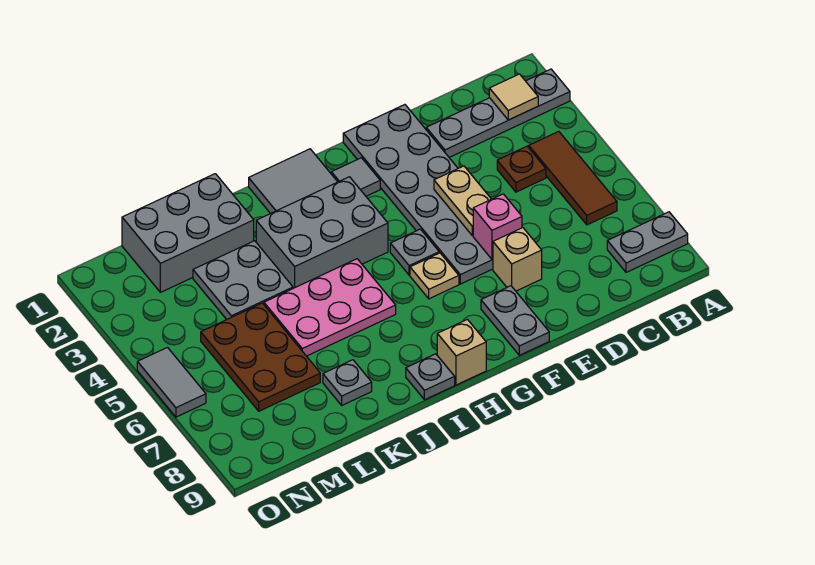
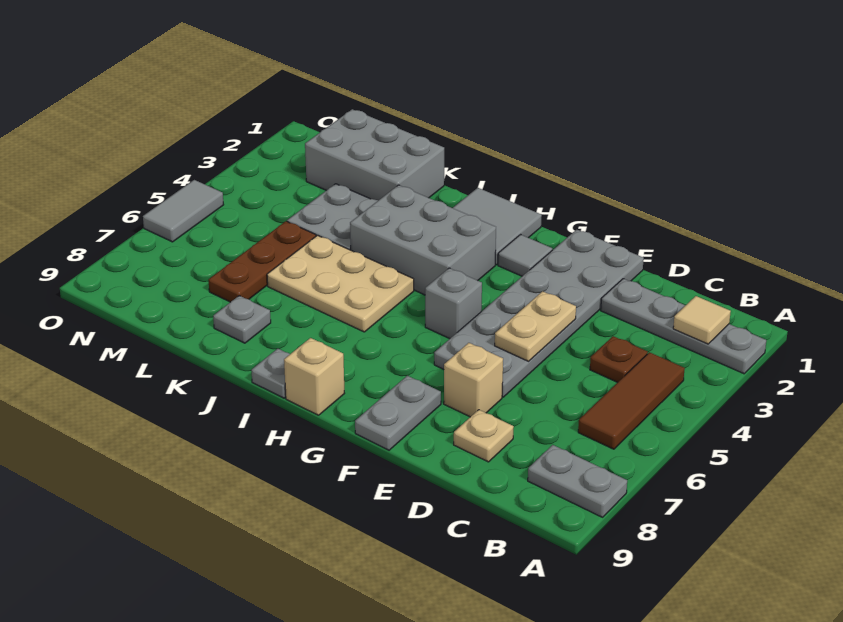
pink 1x1 brick [473,194,522,260] -> none
grey 1x1 plate [390,229,439,275] -> grey 1x1 brick [425,268,482,339]
tan 1x1 plate [410,253,459,299] -> tan 1x1 plate moved to [454,410,514,462]
pink 2x3 plate [264,259,396,356] -> tan 2x3 plate [267,235,414,332]
brown 2x3 plate [201,303,320,411] -> brown 1x3 plate [209,221,316,302]

